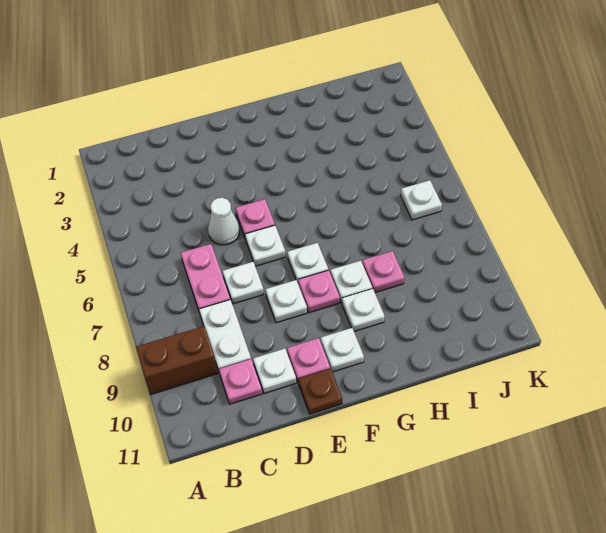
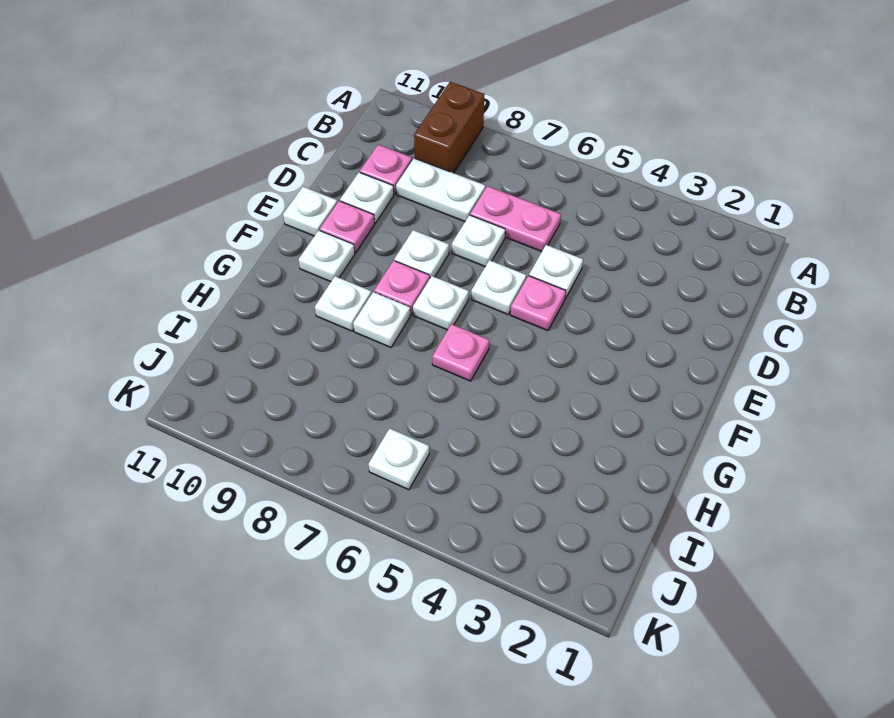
white 1x1 cone [208,198,240,245] -> white 1x1 plate [529,245,583,298]
brown 1x1 plate [298,368,342,414] -> white 1x1 plate [283,187,337,236]
pink 1x1 plate [362,251,405,293] -> pink 1x1 plate moved to [432,324,489,381]

